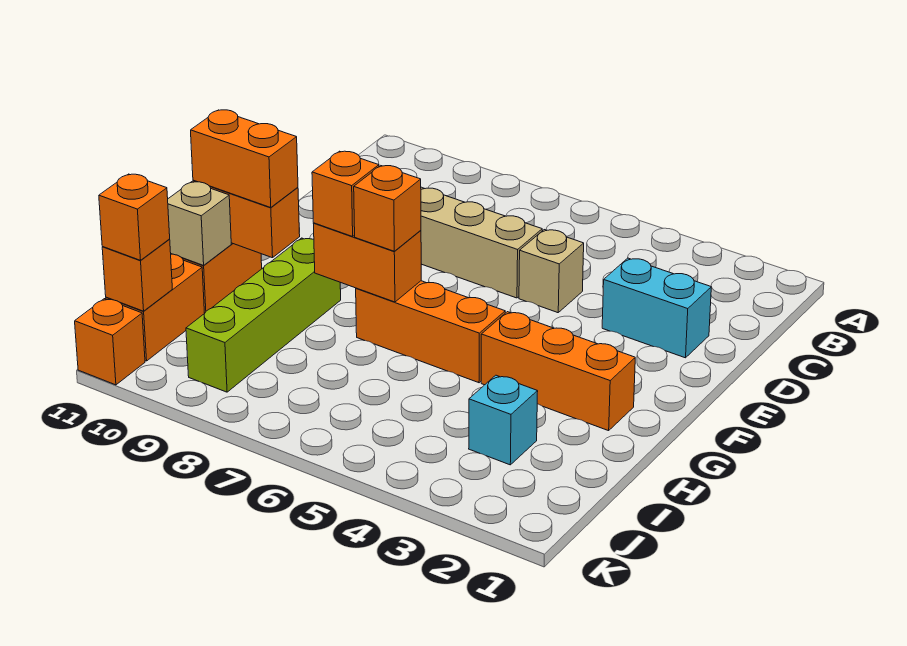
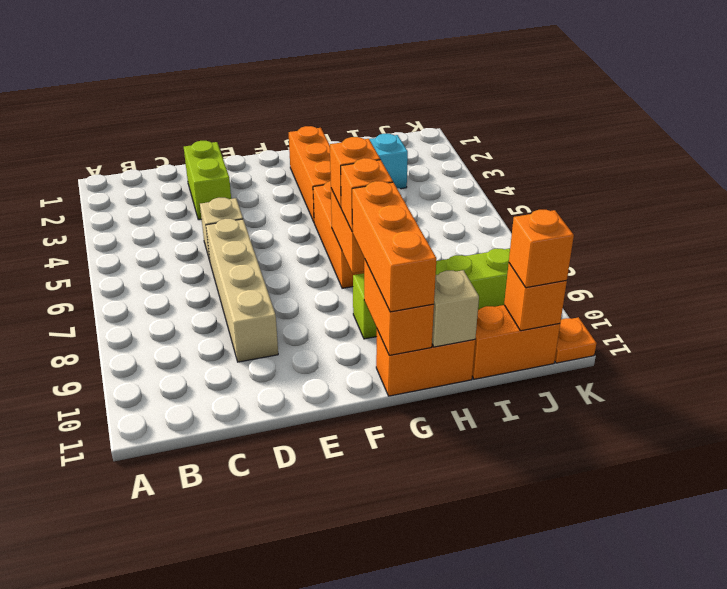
cyan 1x2 brick [602,258,711,358] -> lime 1x2 brick [184,141,231,220]
orange 1x2 brick [191,110,298,207] -> orange 1x3 brick [352,181,436,312]
orange 1x1 brick [75,299,145,385] -> orange 1x1 plate [555,317,597,363]

